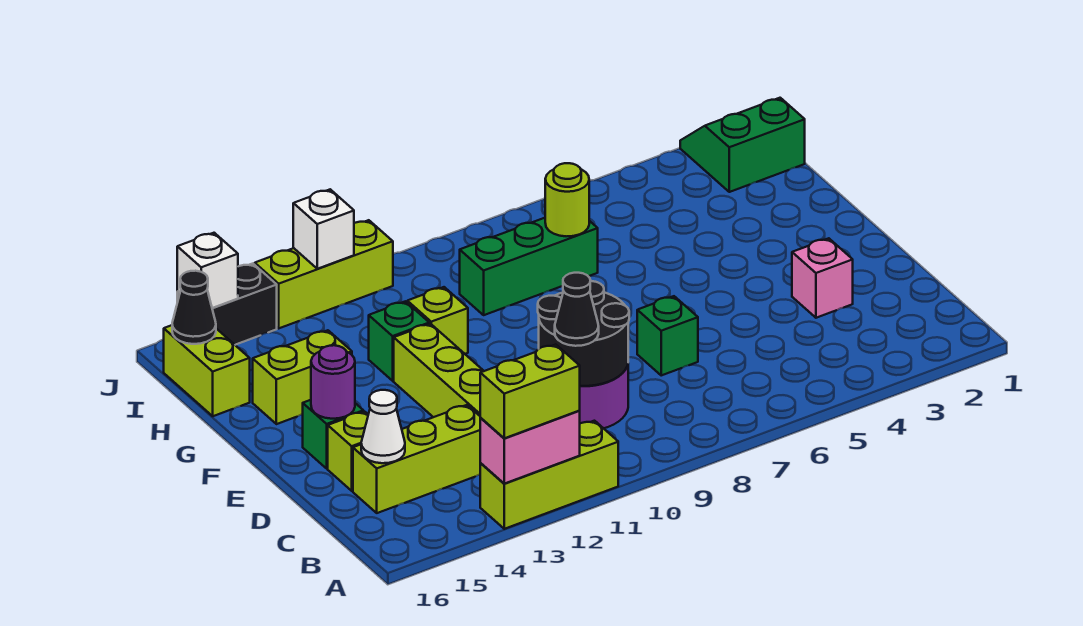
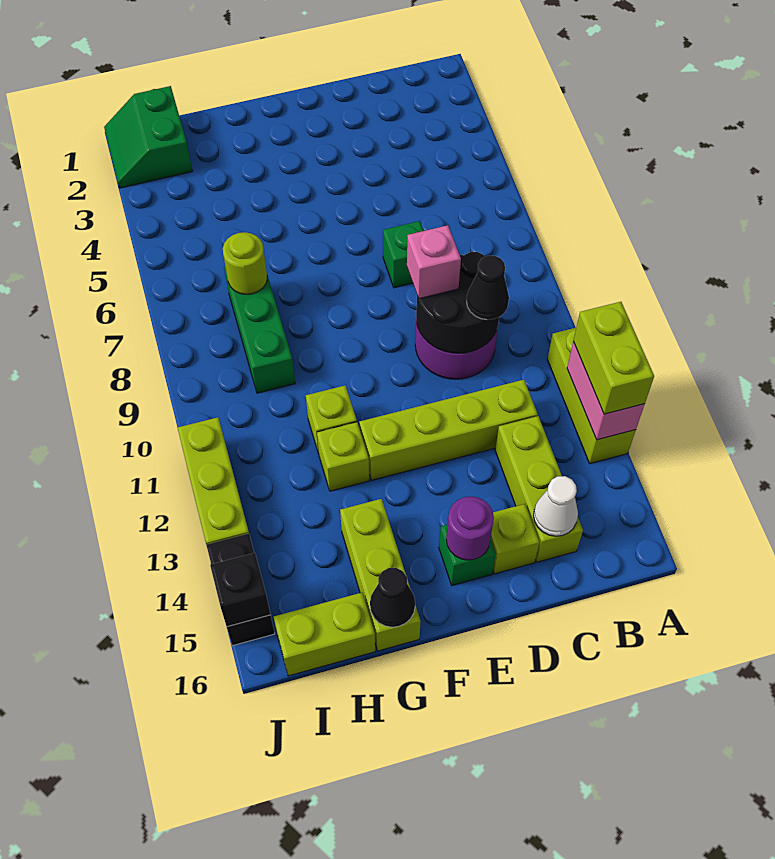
pink 1x1 brick [792,238,853,318] -> pink 1x1 brick moved to [407,225,461,298]
green 1x1 brick [369,301,429,381] -> lime 1x1 brick [317,422,369,491]
lime 1x2 brick [253,330,352,424] -> lime 1x3 brick [340,499,421,651]
black 1x1 cone [172,271,216,344] -> black 1x1 cone moved to [370,568,415,627]
white 1x1 brick [293,189,354,269] -> none
white 1x1 brick [177,233,238,308] -> black 1x1 brick [210,553,271,627]

